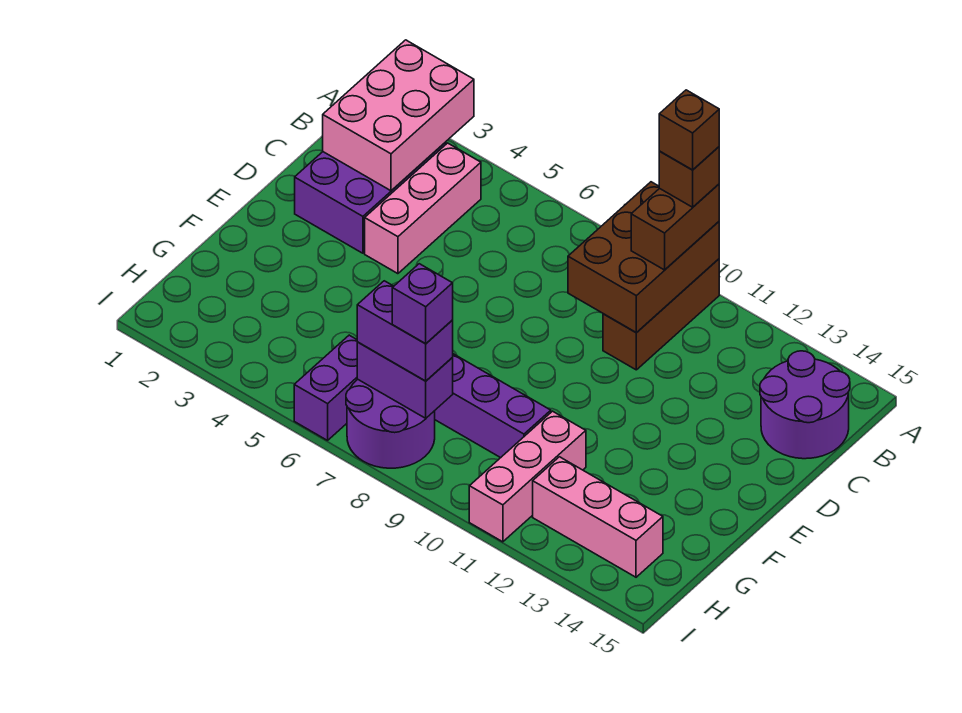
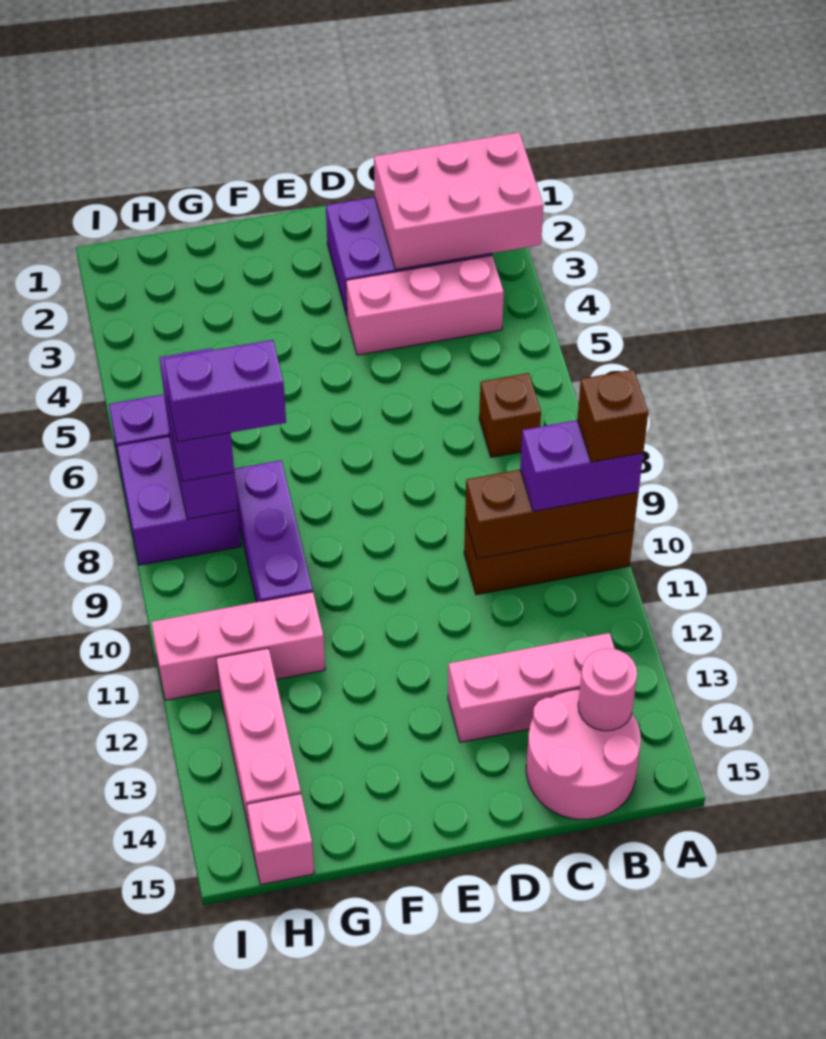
brown 2x3 brick [568,182,719,333] -> brown 1x3 brick [465,470,638,559]
brown 1x2 brick [631,184,719,270] -> purple 1x2 brick [520,420,643,511]
brown 1x1 brick [659,90,719,170] -> brown 1x1 brick moved to [479,373,541,457]
none -> pink 1x3 brick [448,633,615,742]
purple 2x2 round brick [760,351,850,459] -> pink 2x2 round brick [526,689,641,819]
none -> pink 1x1 round brick [578,648,637,731]
purple 2x2 round brick [346,379,435,468] -> purple 2x2 brick [117,436,241,565]
purple 1x1 brick [392,264,453,344] -> purple 1x2 brick [163,340,286,442]
none -> pink 1x1 brick [247,794,314,885]

